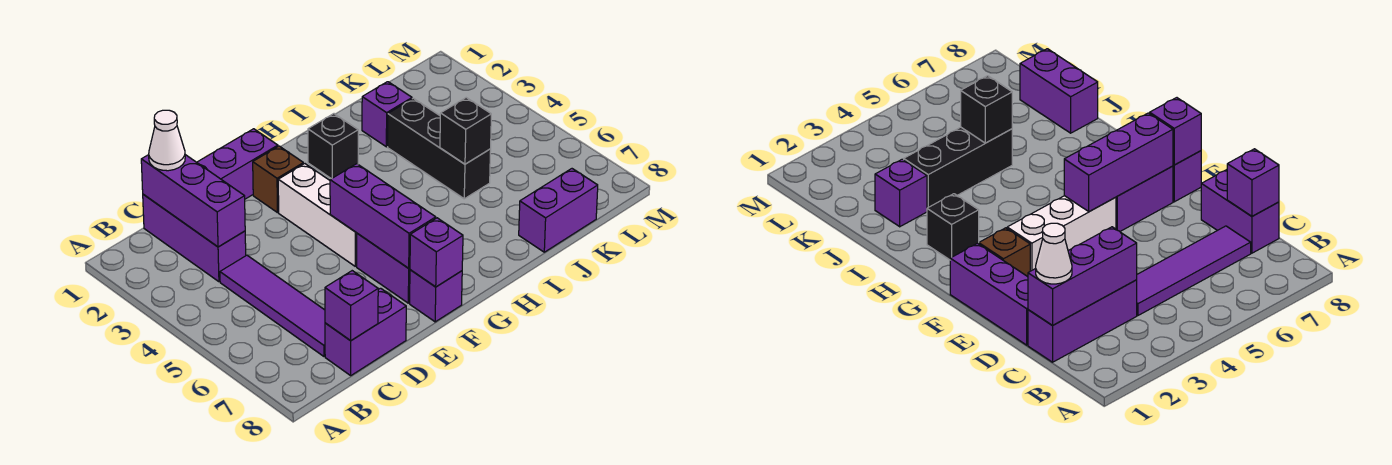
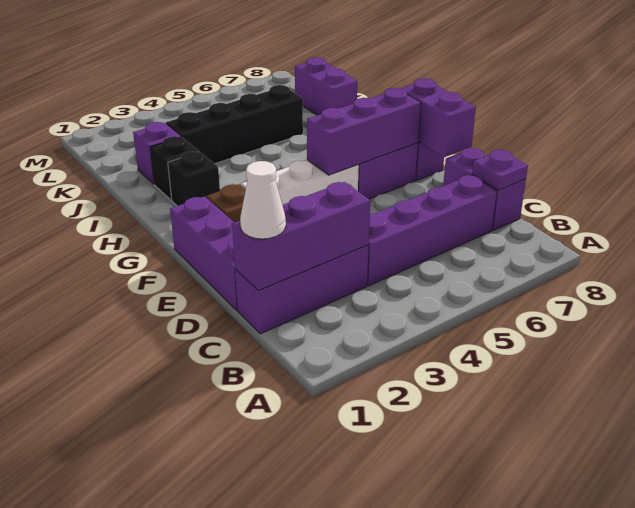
purple 1x4 tile [220,255,325,356] -> purple 1x4 brick [367,175,497,286]
purple 1x1 brick [325,271,378,341] -> purple 1x1 plate [472,150,528,190]
purple 1x1 brick [410,218,463,287] -> purple 1x2 brick [401,78,476,157]
black 1x3 brick [388,98,491,199] -> black 1x4 brick [166,85,303,164]
black 1x1 brick [440,98,491,164] -> black 1x1 brick moved to [150,136,199,200]

